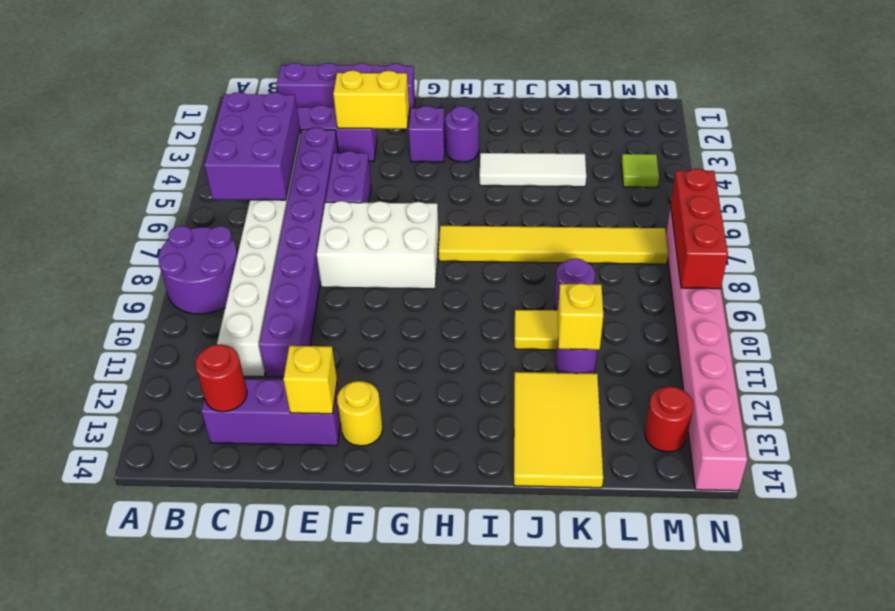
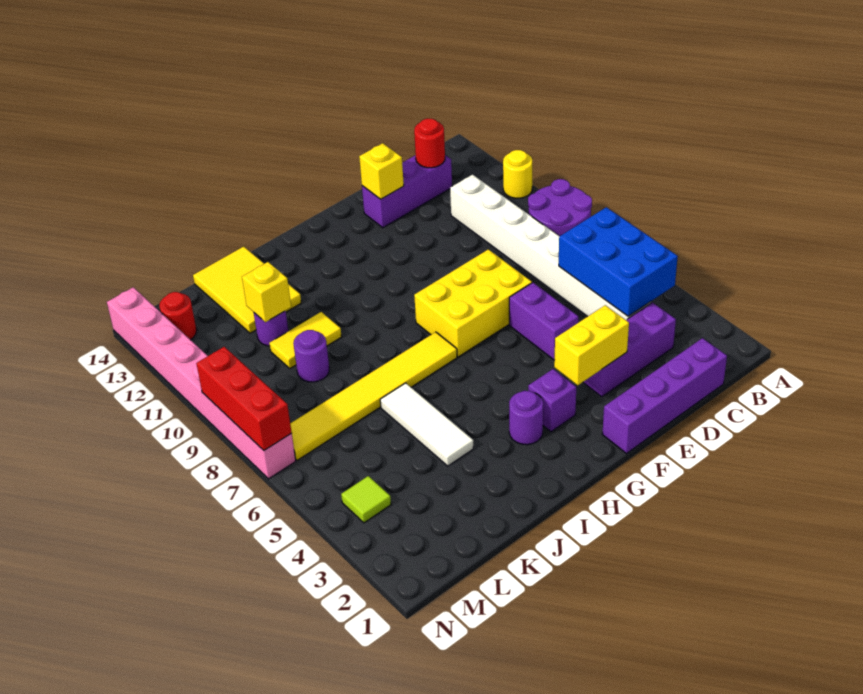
purple 2x3 brick [205,92,300,200] -> blue 2x3 brick [559,207,678,316]
purple 1x8 brick [259,128,338,377] -> none
white 2x3 brick [317,201,439,289] -> yellow 2x3 brick [414,249,532,357]
yellow 1x1 round brick [337,381,383,446] -> yellow 1x1 round brick moved to [503,150,532,198]
white 1x3 tile [480,153,586,187] -> white 1x3 tile turned to [380,383,473,466]

